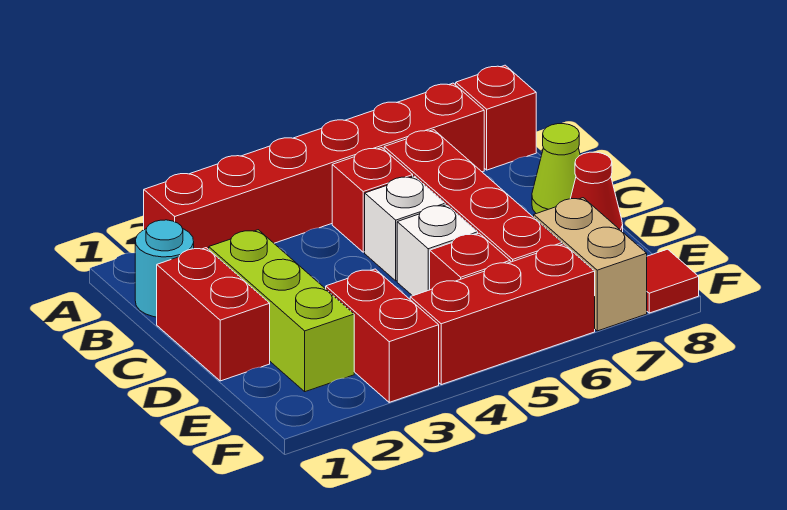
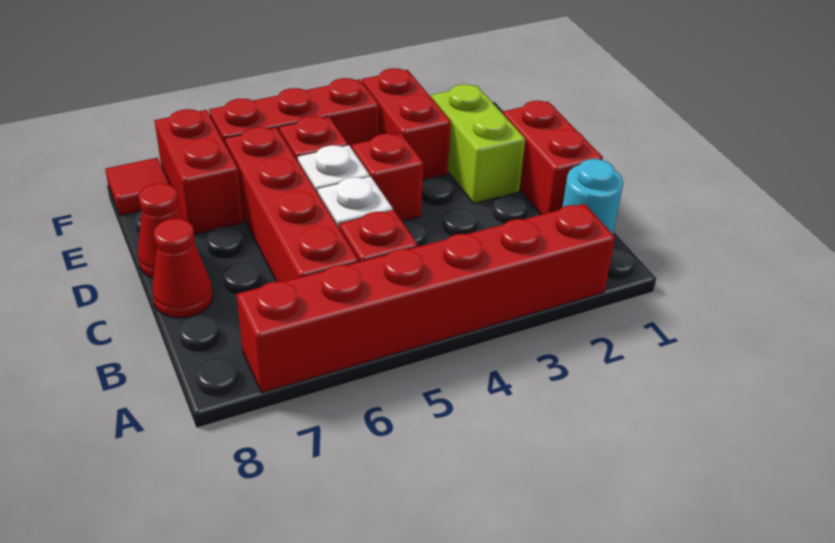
red 1x1 brick [456,65,536,170] -> red 1x1 brick moved to [352,134,423,221]
lime 1x3 brick [209,230,354,392] -> lime 1x2 brick [431,84,525,204]
lime 1x1 cone [532,124,580,214] -> red 1x1 cone [152,219,213,318]
tan 1x2 brick [534,198,647,331] -> red 1x2 brick [155,109,243,235]

